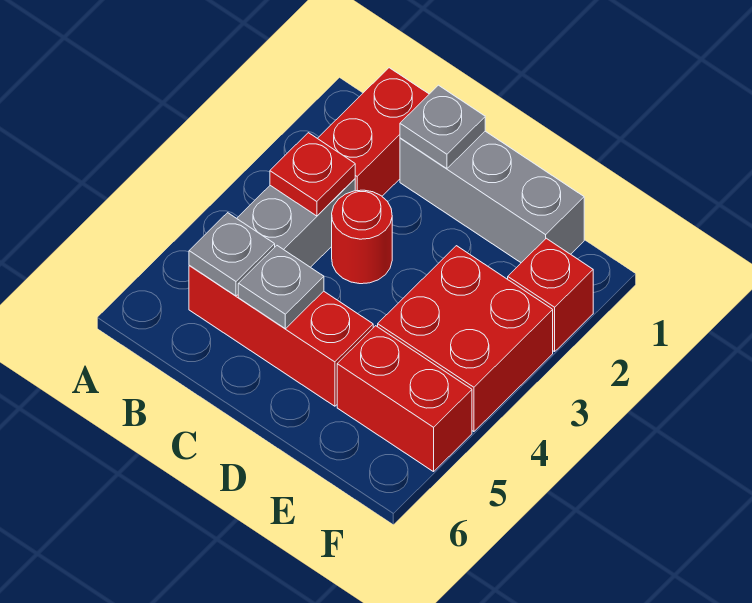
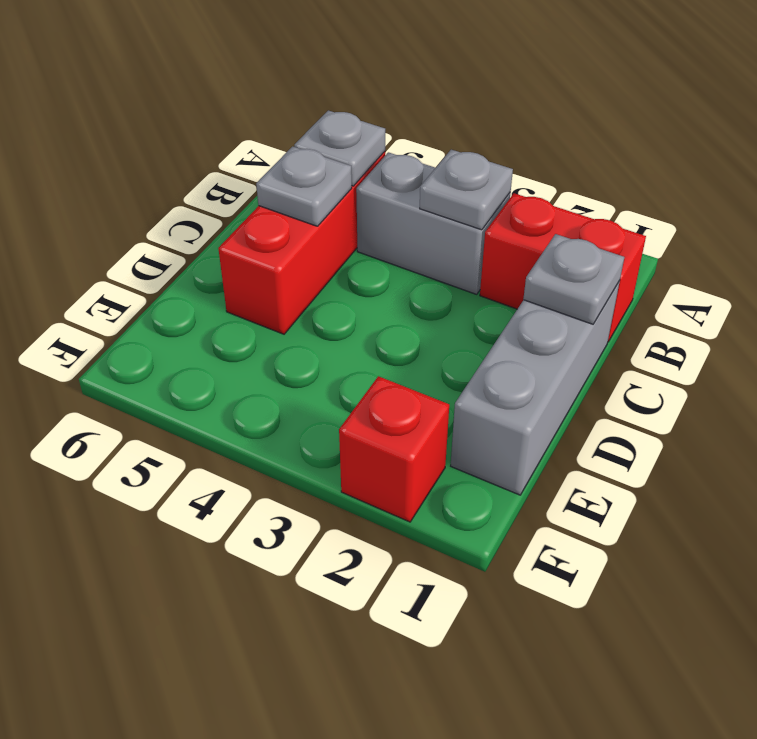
red 1x1 plate [270,133,355,216] -> grey 1x1 plate [420,150,513,230]
red 1x1 round brick [332,190,392,284] -> none
red 2x2 brick [378,246,553,432] -> none
red 1x2 brick [337,326,472,472] -> none

